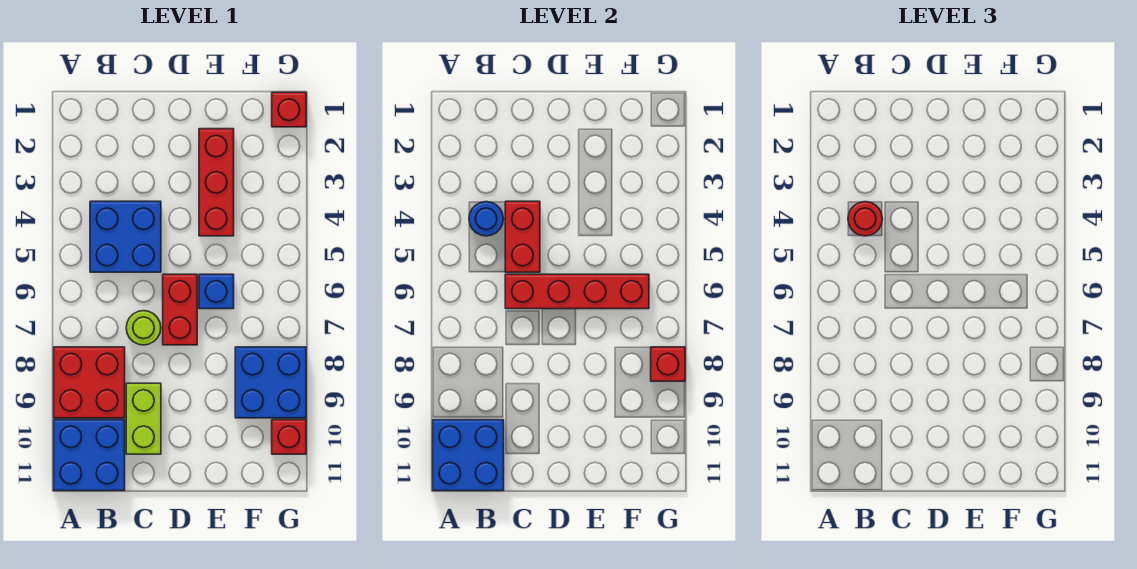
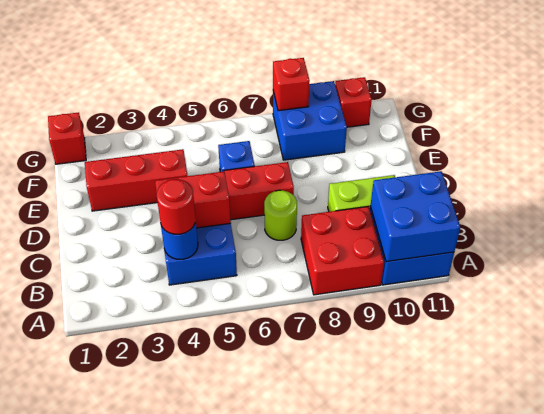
red 1x4 brick [505,274,649,309] -> none

